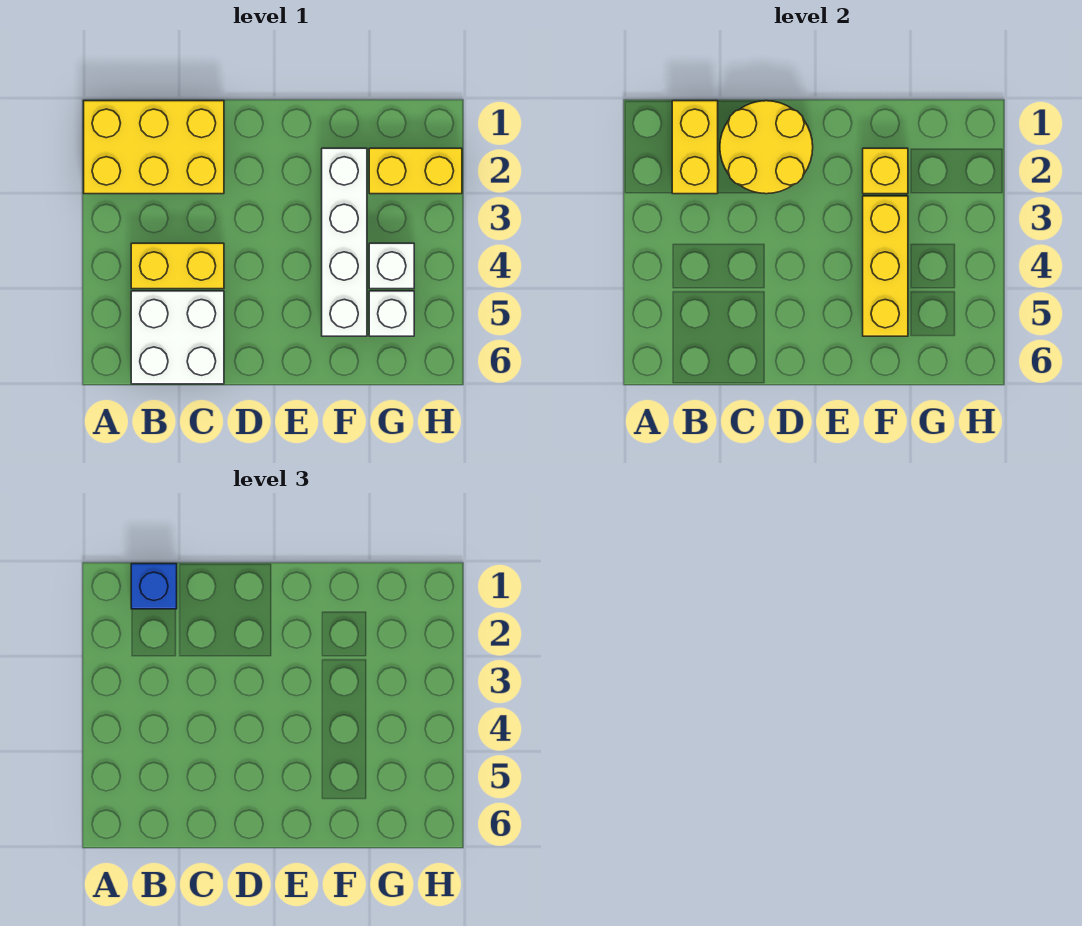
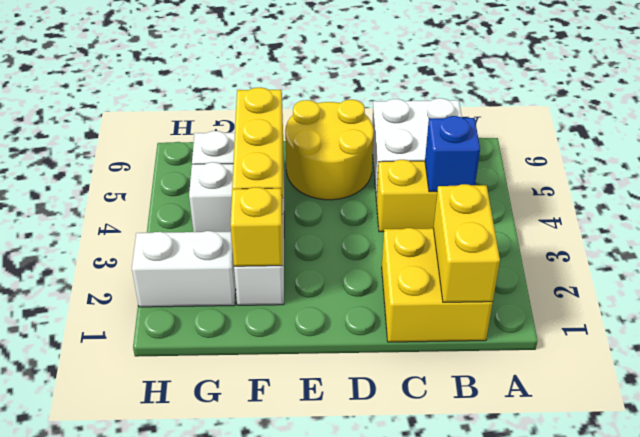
yellow 2x3 brick [84,101,224,194] -> yellow 2x2 brick [382,228,493,342]
blue 1x1 brick [131,564,177,609] -> blue 1x1 brick moved to [425,116,480,192]
yellow 2x2 round brick [720,101,813,194] -> yellow 2x2 round brick moved to [285,100,374,200]
yellow 1x2 brick [369,148,462,194] -> white 1x2 brick [132,231,236,307]

